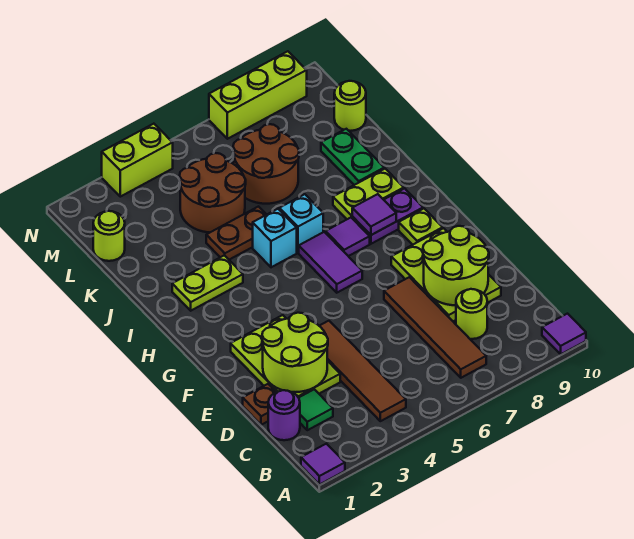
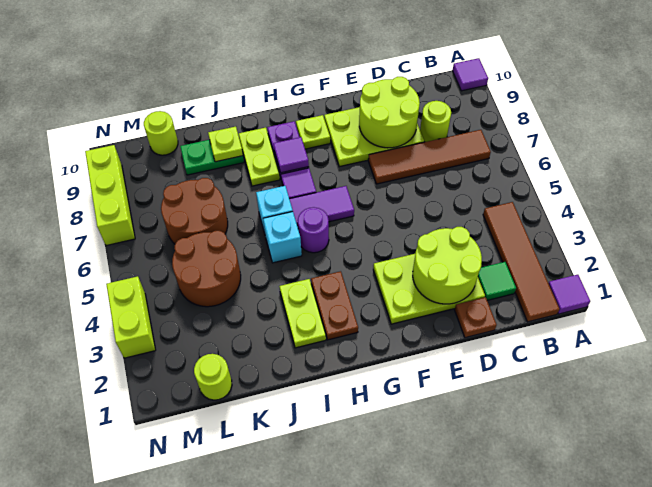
brown 1x4 tile [320,321,406,421] -> brown 1x4 tile turned to [483,202,559,322]
purple 1x1 round brick [268,390,300,440] -> purple 1x1 round brick moved to [298,207,329,253]
brown 1x2 plate [206,207,267,260] -> brown 1x2 plate moved to [311,271,358,340]
none -> lime 1x1 plate [208,127,243,162]

